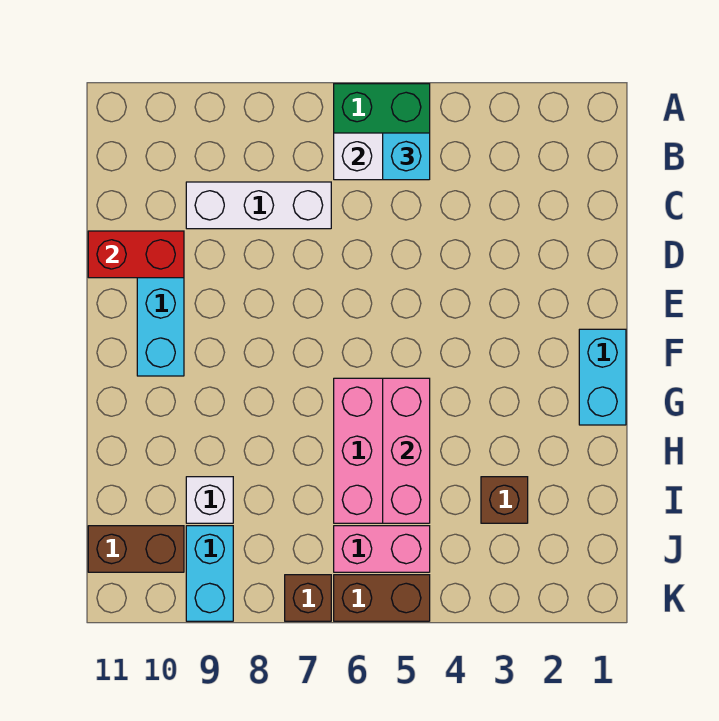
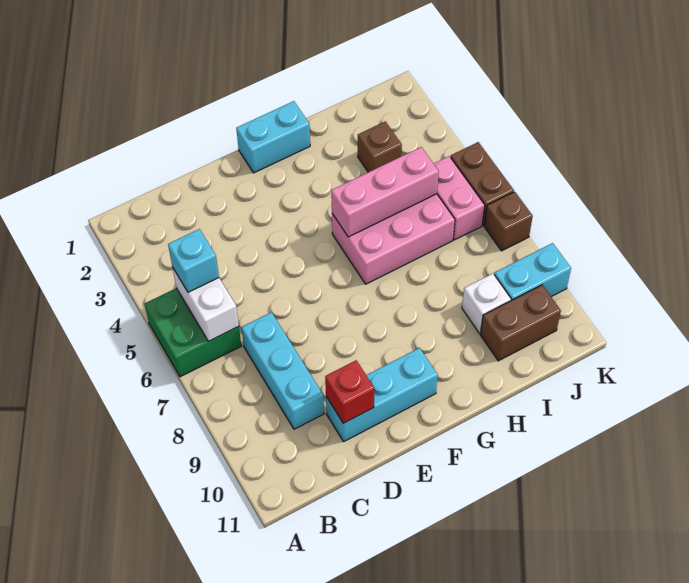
white 1x3 brick [186,182,331,229] -> cyan 1x3 brick [241,312,324,429]
red 1x2 brick [88,231,184,278] -> red 1x1 brick [325,360,374,423]
brown 1x2 brick [88,526,184,572] -> brown 1x2 brick turned to [480,285,561,361]

